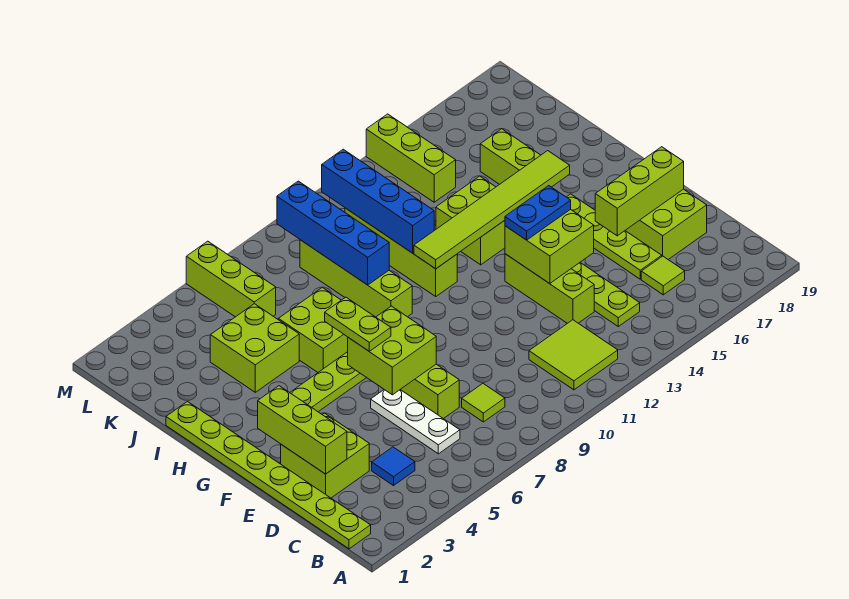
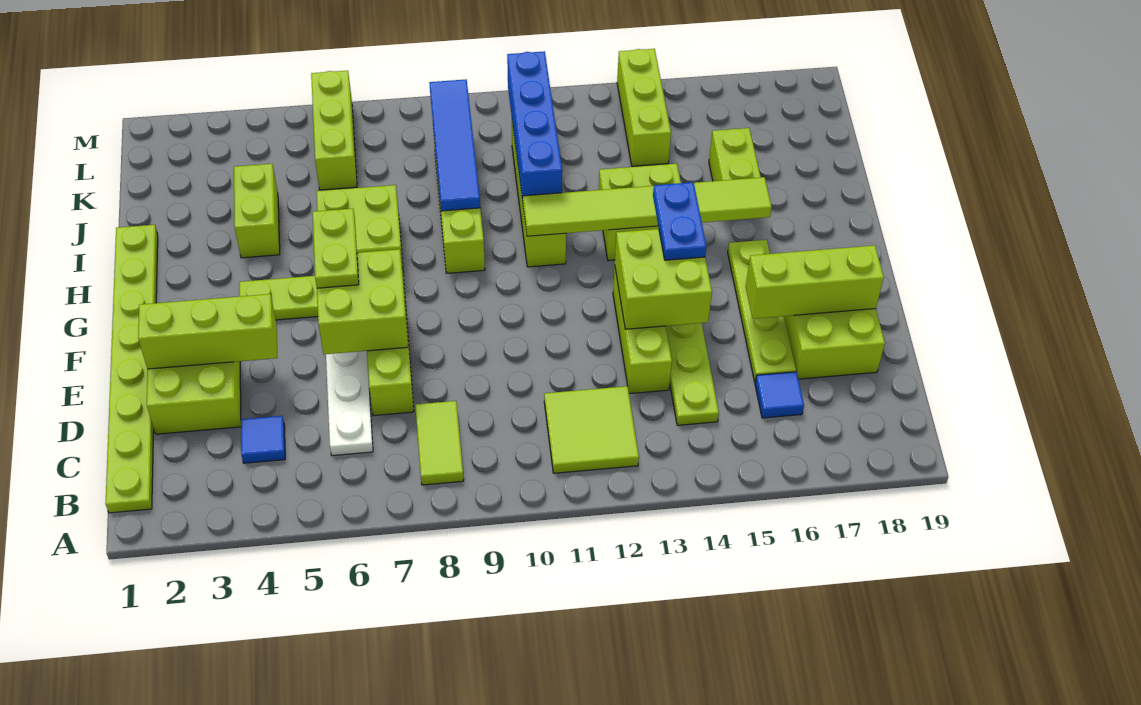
lime 1x1 tile [462,384,505,422] -> lime 1x2 tile [415,401,464,485]
lime 1x1 tile [641,256,685,295] -> blue 1x1 tile [755,372,804,418]
lime 1x3 brick [258,386,347,474] -> lime 1x3 brick turned to [138,294,278,369]
blue 1x2 plate [505,186,571,240] -> blue 1x2 plate turned to [653,182,707,260]
lime 2x2 brick [210,304,299,392] -> lime 1x2 brick [234,164,280,258]
blue 1x4 brick [277,181,389,285] -> blue 1x4 tile [429,79,480,211]

